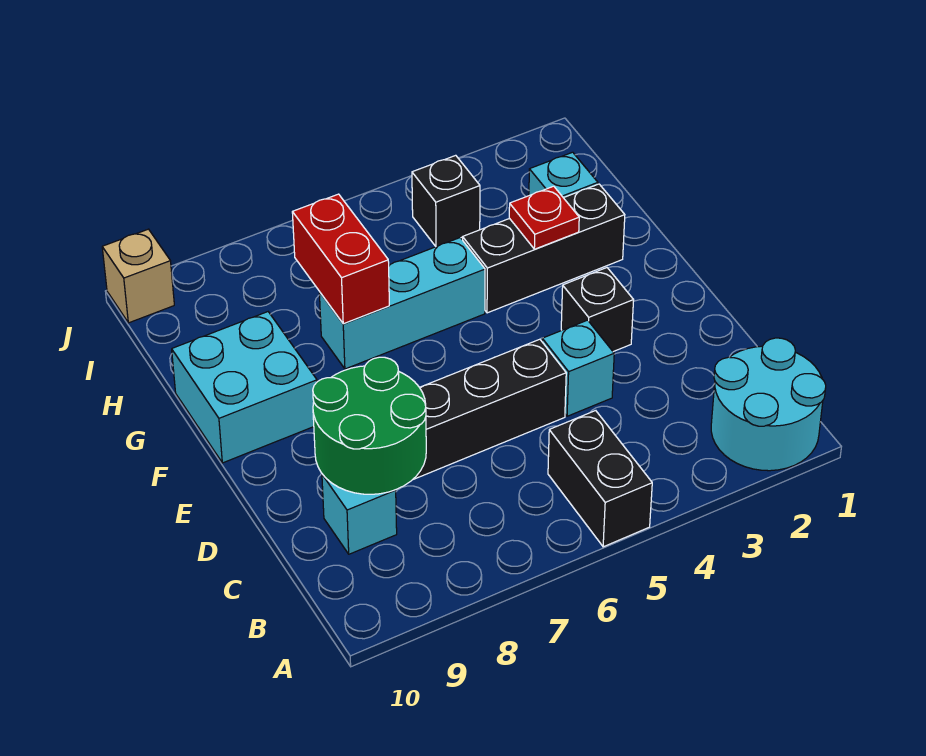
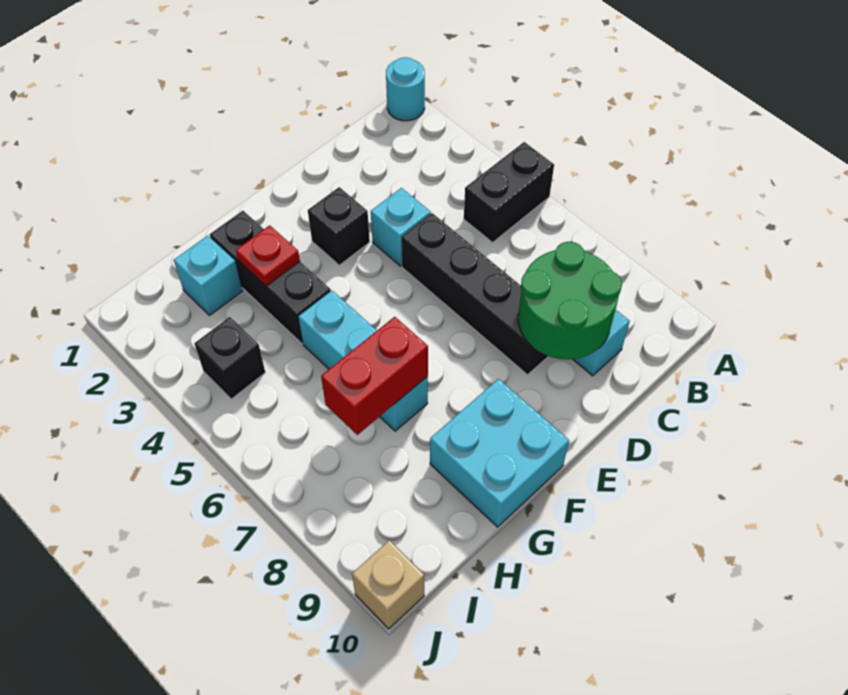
cyan 2x2 round brick [711,338,826,471] -> cyan 1x1 round brick [386,57,425,121]

